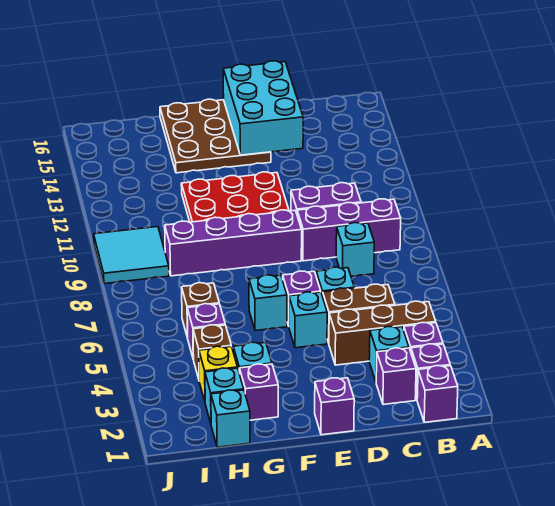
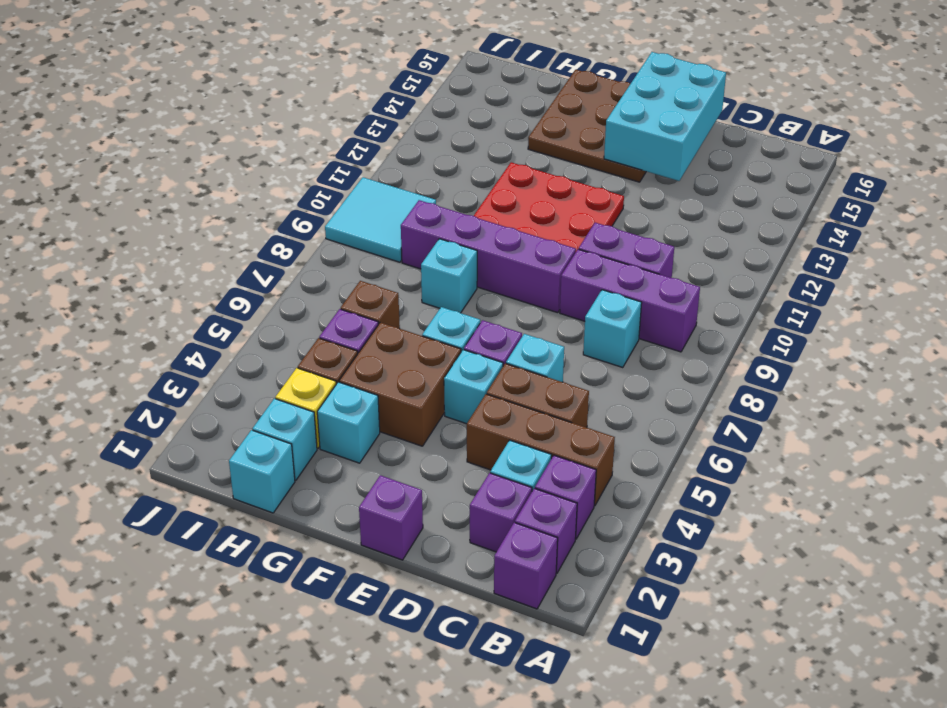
none -> brown 2x2 brick [339,322,461,446]
purple 1x1 brick [239,364,278,420] -> none
none -> cyan 1x1 brick [421,239,477,313]

